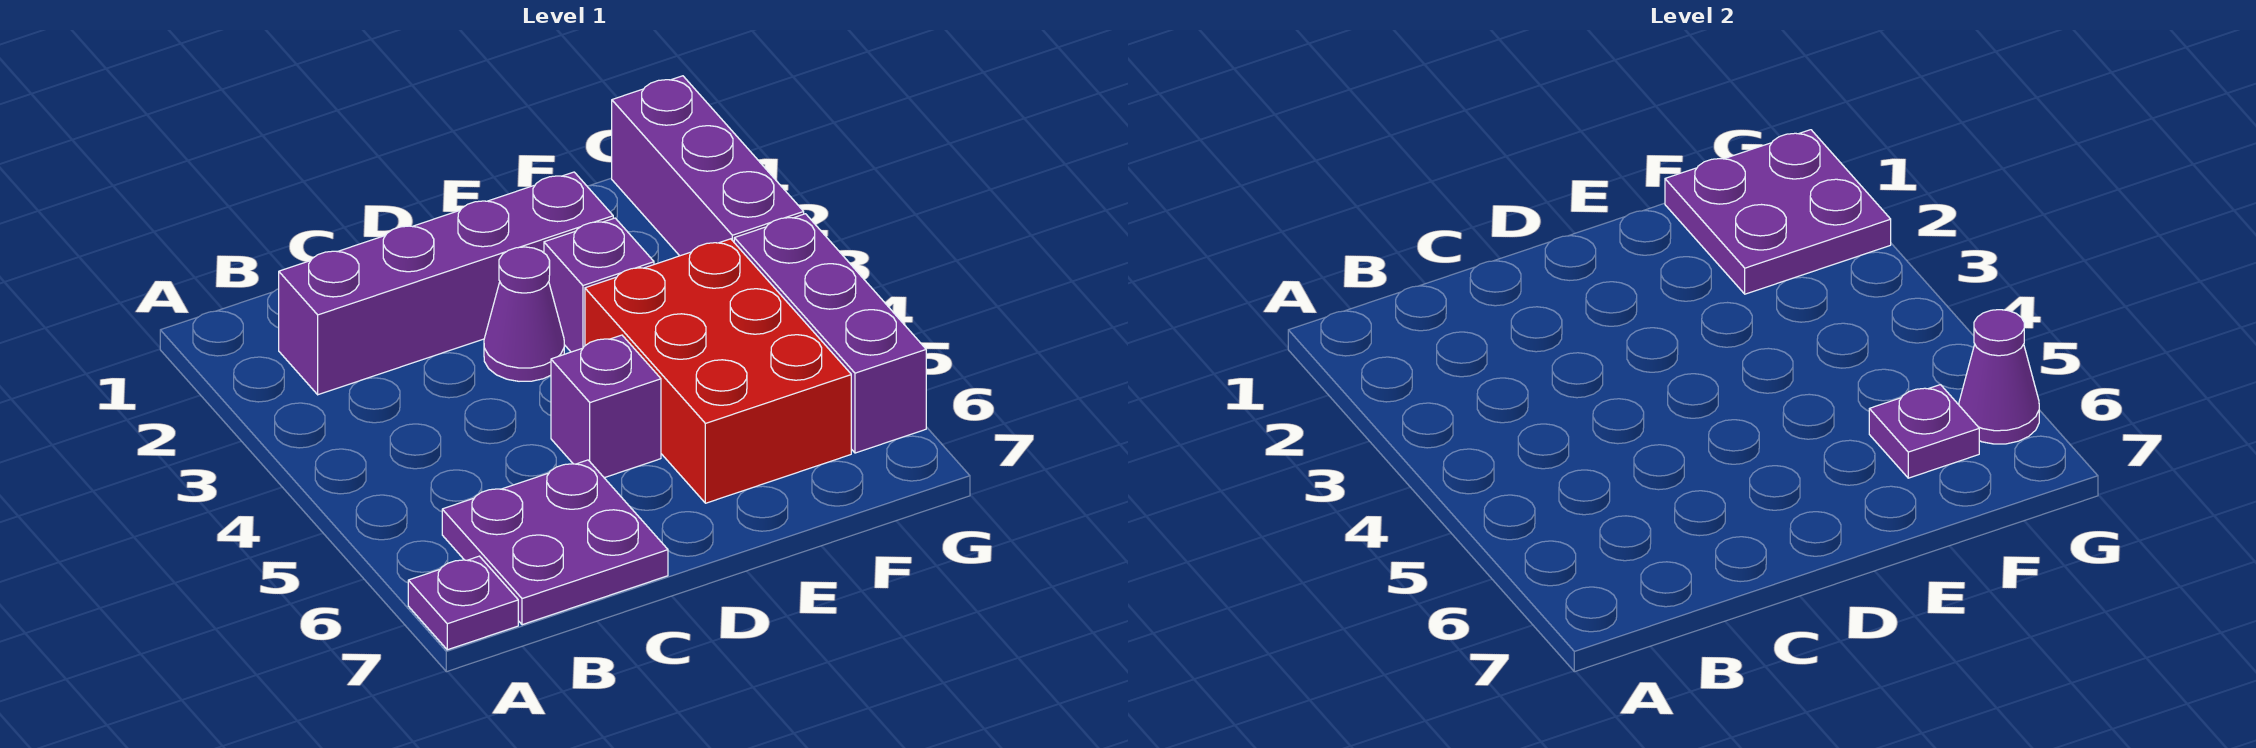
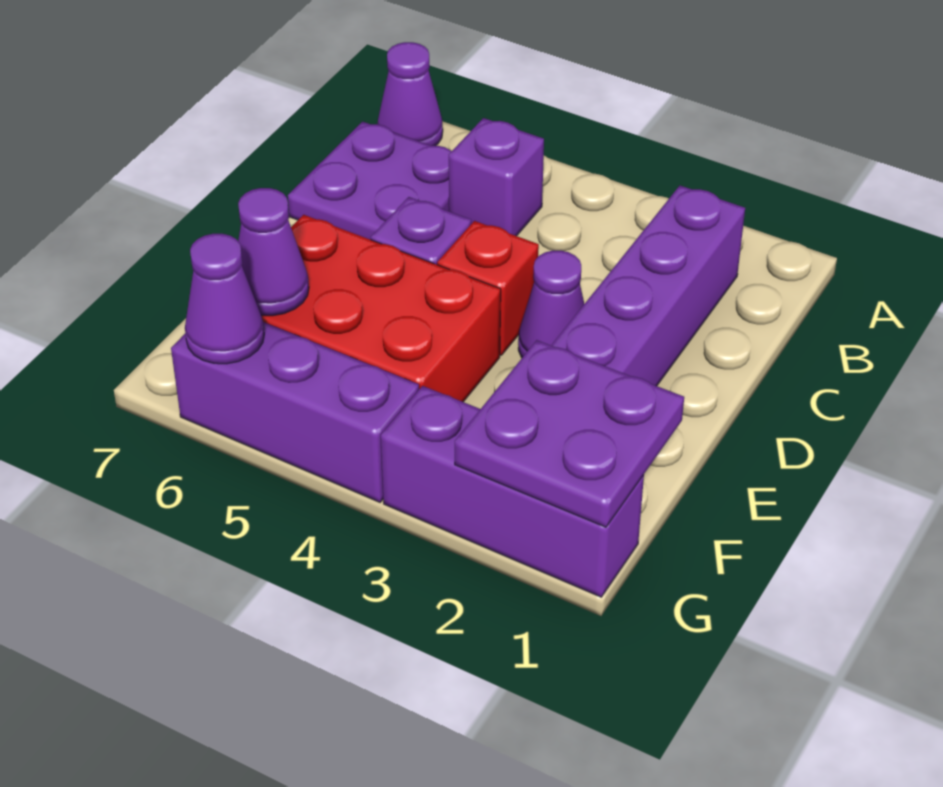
purple 1x1 plate [408,556,518,650] -> purple 1x1 cone [377,42,443,146]
none -> red 1x1 brick [437,221,539,355]
purple 1x1 brick [544,218,654,352] -> purple 1x1 brick moved to [449,118,544,236]
purple 1x1 plate [1869,385,1979,478] -> purple 1x1 cone [238,188,309,316]

